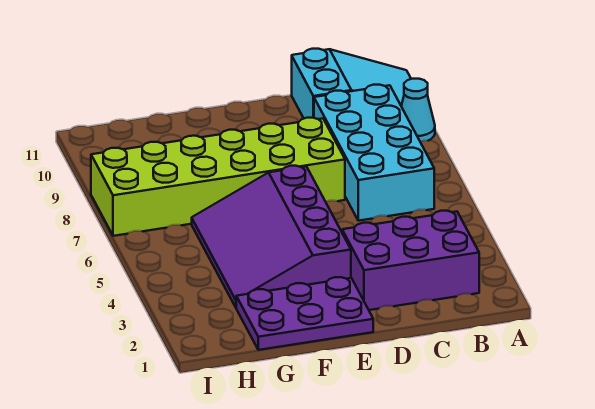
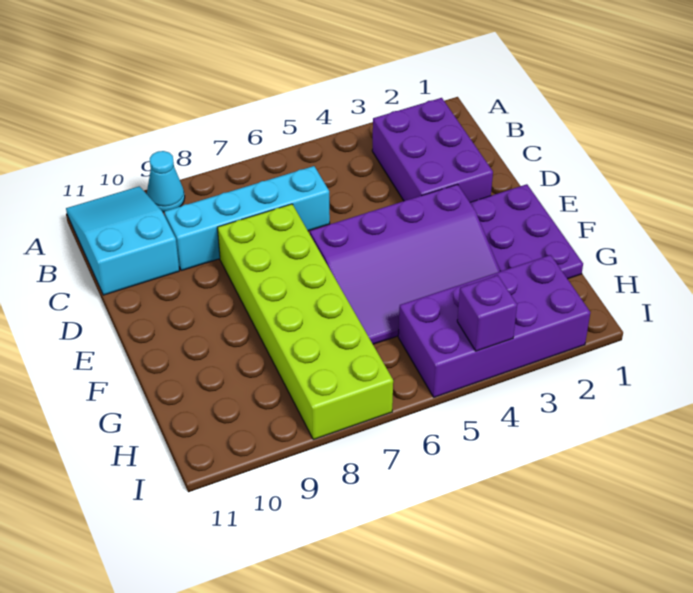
cyan 2x4 brick [314,85,434,221] -> cyan 1x4 brick [165,166,330,271]
none -> purple 2x4 brick [398,255,590,397]
none -> purple 1x1 brick [457,275,517,351]

